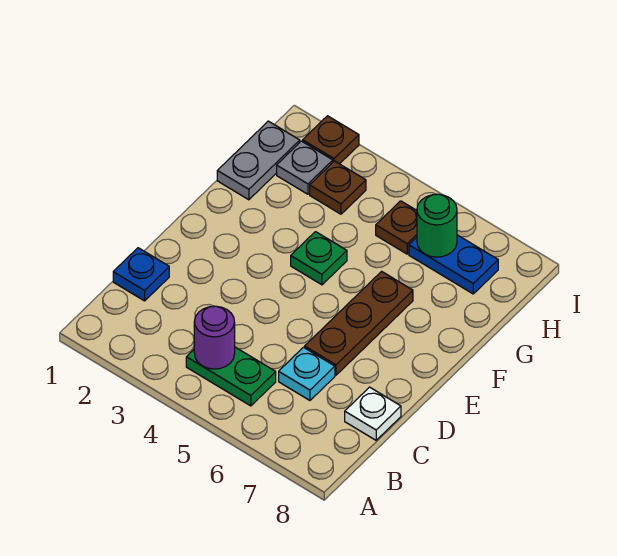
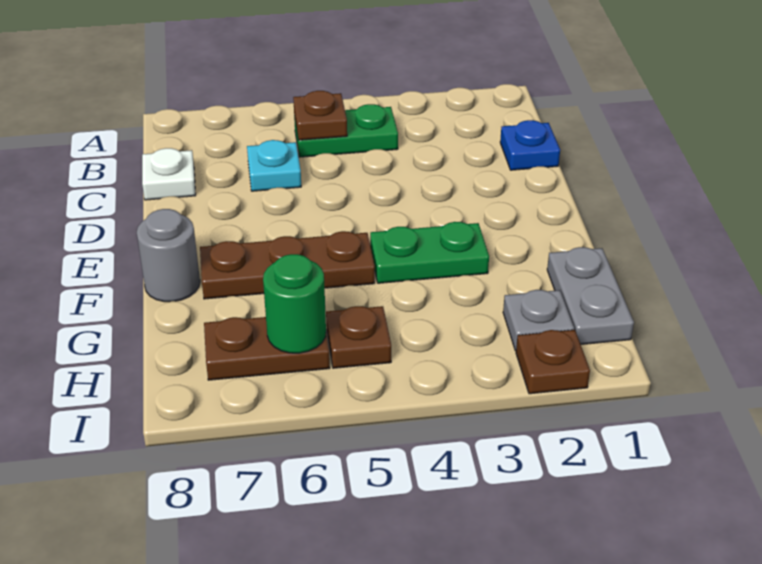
purple 1x1 round brick [194,306,235,369] -> none
brown 1x3 plate [305,271,413,375] -> brown 1x3 plate turned to [200,231,375,299]
green 1x1 plate [291,232,347,285] -> green 1x2 plate [370,222,489,283]
none -> grey 1x1 round brick [137,209,200,302]
brown 1x1 plate [310,161,366,214] -> brown 1x1 plate moved to [293,91,347,140]
blue 1x2 plate [409,235,498,294] -> brown 1x2 plate [204,317,330,380]

